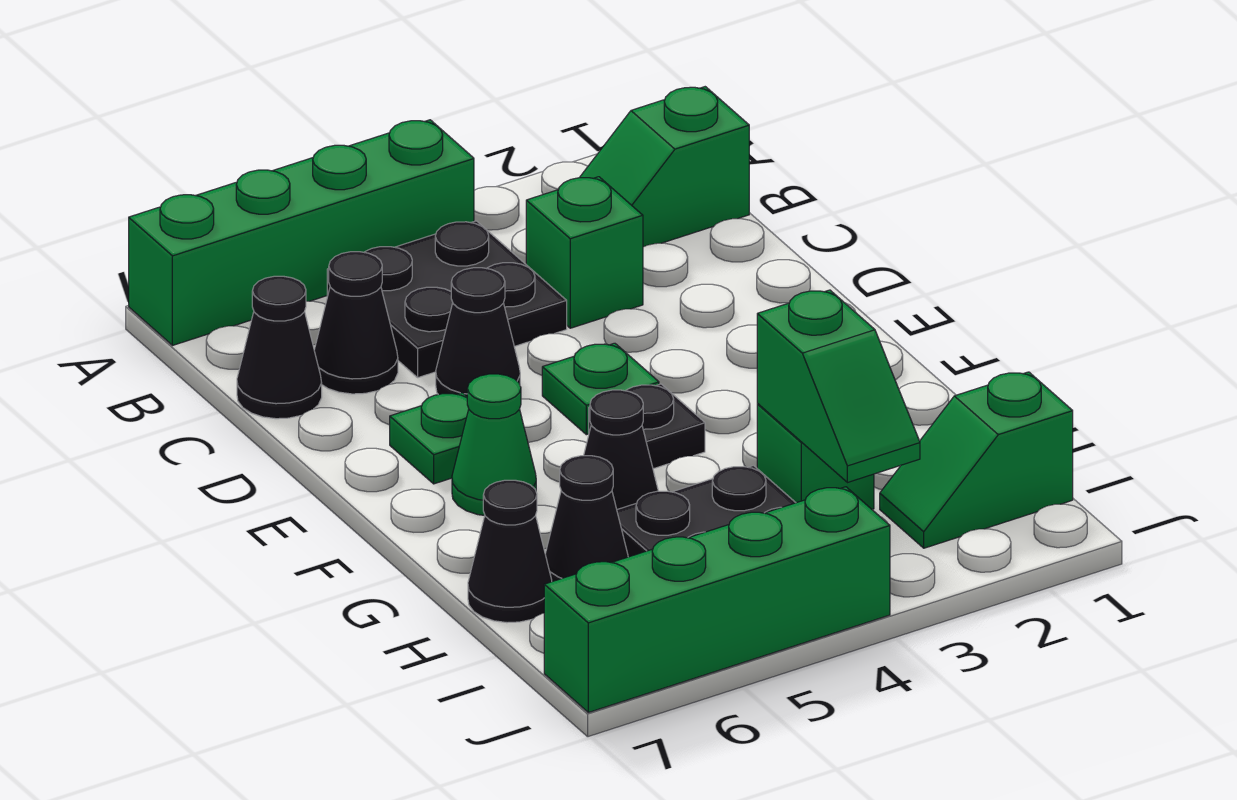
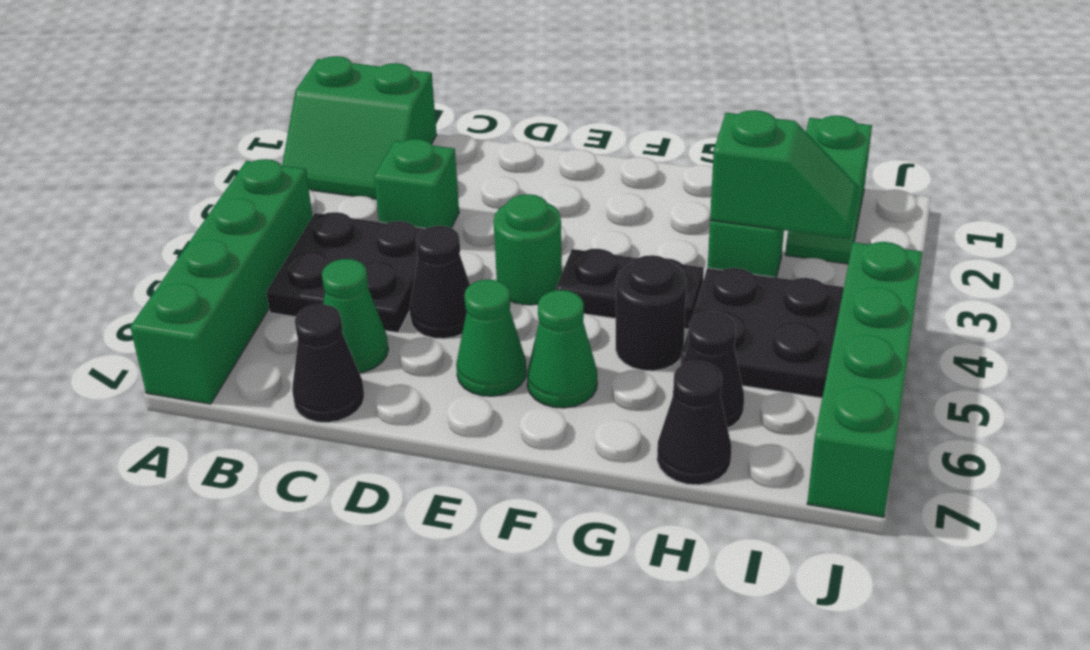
green 1x2 slope [579,87,749,247] -> green 2x2 slope [282,56,437,199]
black 1x1 cone [314,252,398,394] -> green 1x1 cone [322,259,388,373]
green 1x1 plate [542,343,659,435] -> green 1x1 round brick [494,194,562,305]
green 1x1 plate [390,393,469,484] -> green 1x1 cone [456,279,526,396]
black 1x1 plate [589,384,705,469] -> black 1x2 plate [556,249,704,329]
black 1x1 cone [584,390,658,509] -> black 1x1 round brick [616,255,687,371]

